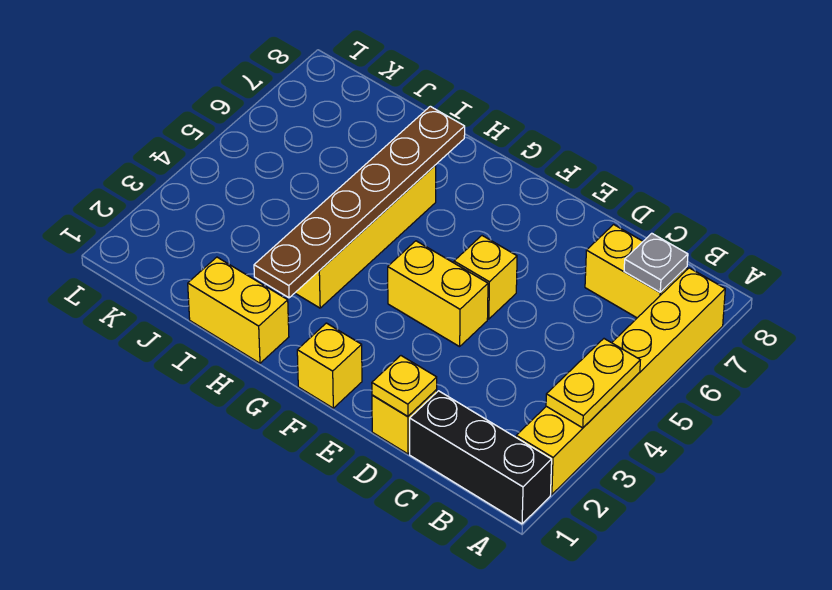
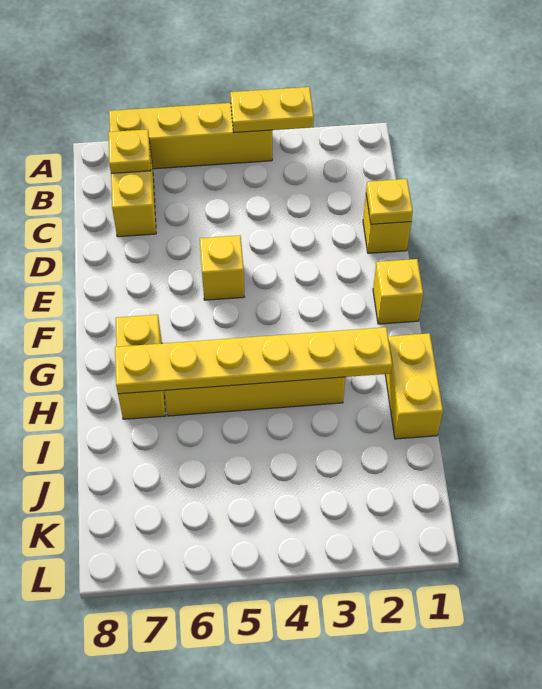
black 1x3 brick [410,391,552,524] -> none
yellow 1x6 brick [516,268,725,494] -> yellow 1x4 brick [109,103,272,169]
grey 1x1 plate [624,233,688,292] -> yellow 1x1 plate [108,129,151,173]
yellow 1x2 brick [388,241,488,347] -> yellow 1x2 brick moved to [116,315,166,419]
brown 1x6 plate [254,106,465,298] -> yellow 1x6 plate [115,327,392,394]

